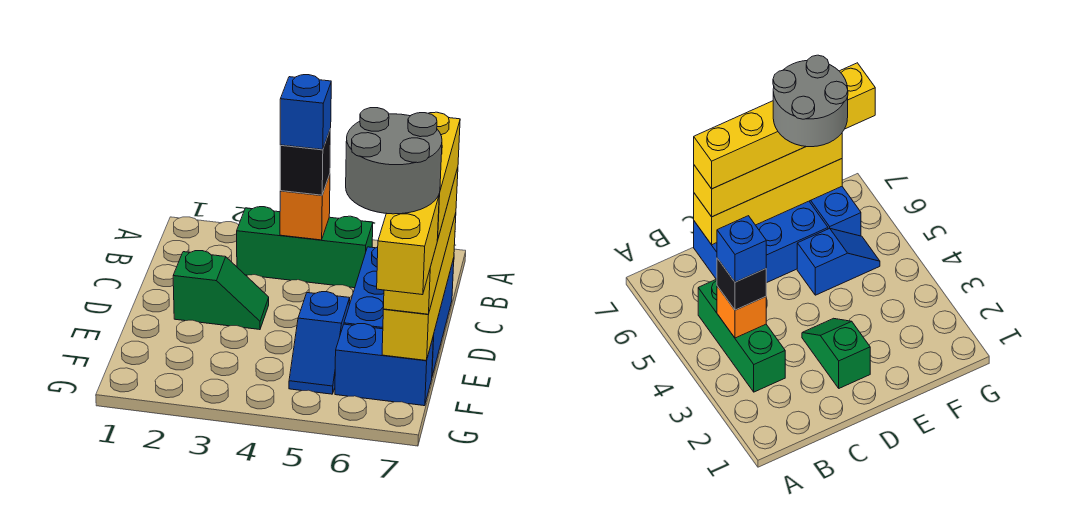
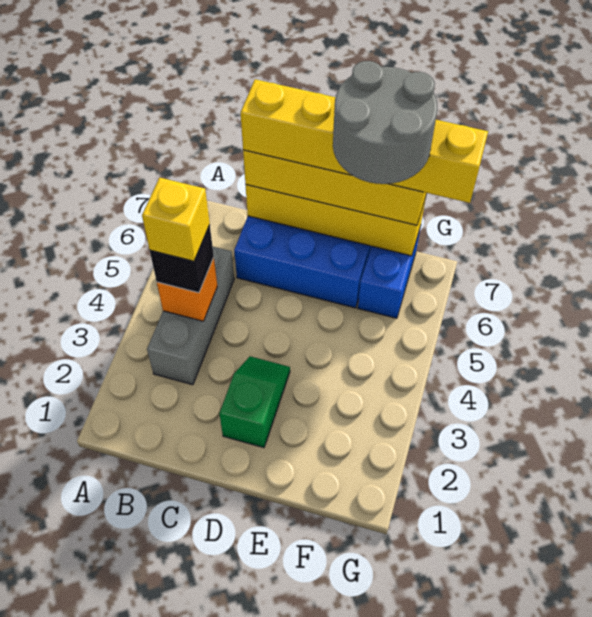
green 1x3 brick [237,207,373,288] -> grey 1x3 brick [147,247,234,385]
blue 1x1 brick [280,75,331,150] -> yellow 1x1 brick [142,178,210,261]
blue 1x2 slope [289,292,350,394] -> none

